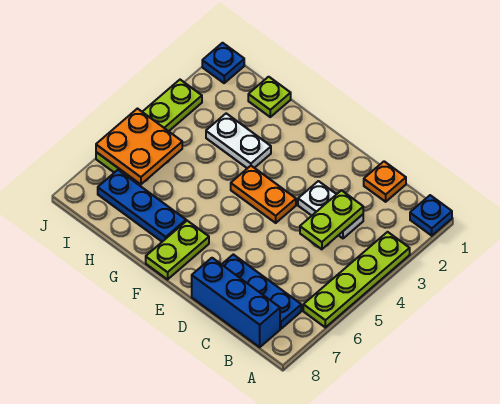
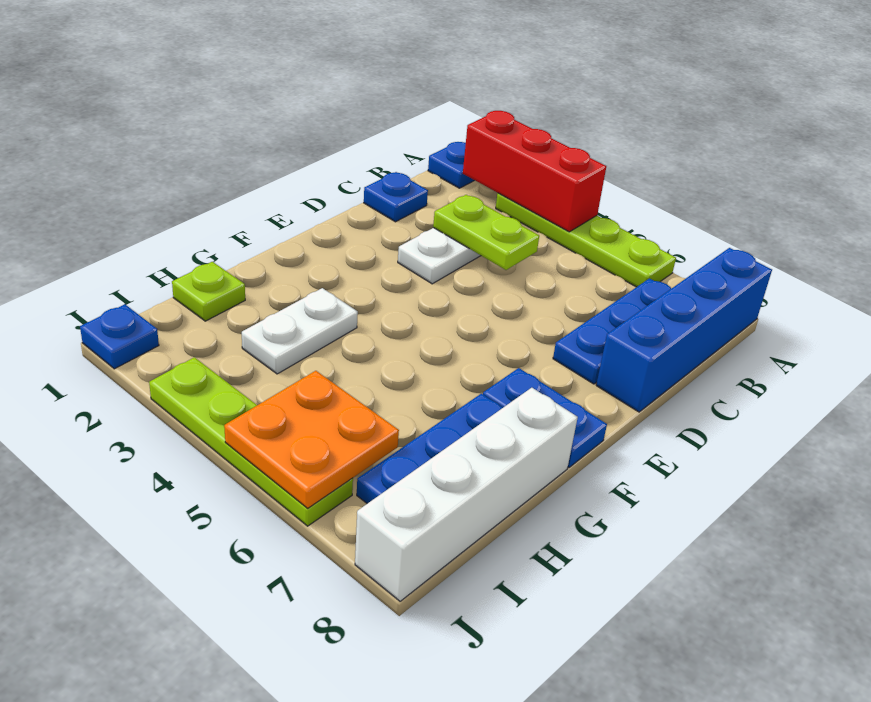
none -> red 1x3 brick [463,111,606,232]
blue 1x3 brick [192,258,280,347] -> blue 1x4 brick [596,248,772,412]
orange 1x1 plate [364,161,406,202] -> blue 1x1 plate [364,172,428,222]
orange 1x2 plate [231,166,296,223] -> none
lime 1x2 plate [146,221,209,279] -> blue 1x2 plate [483,368,607,468]
none -> white 1x4 brick [355,388,578,601]

